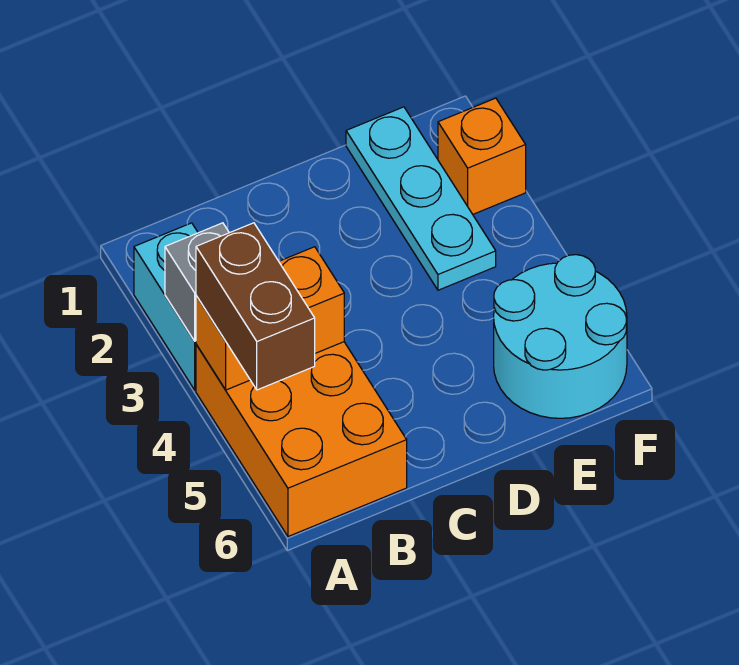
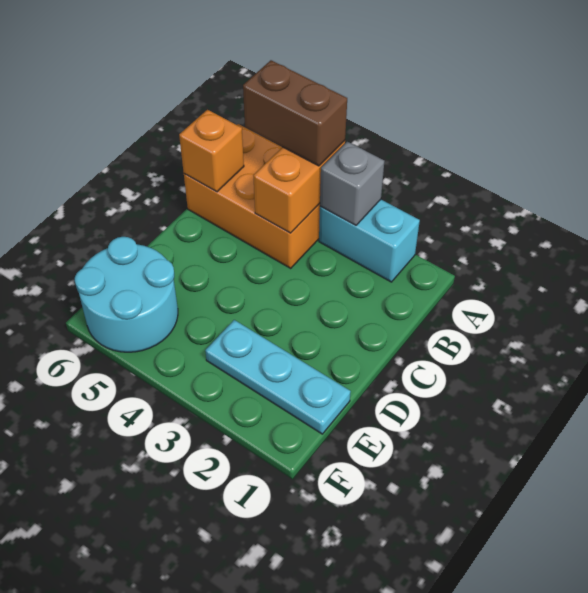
orange 1x1 brick [438,98,526,214] -> orange 1x1 brick moved to [179,110,244,192]

